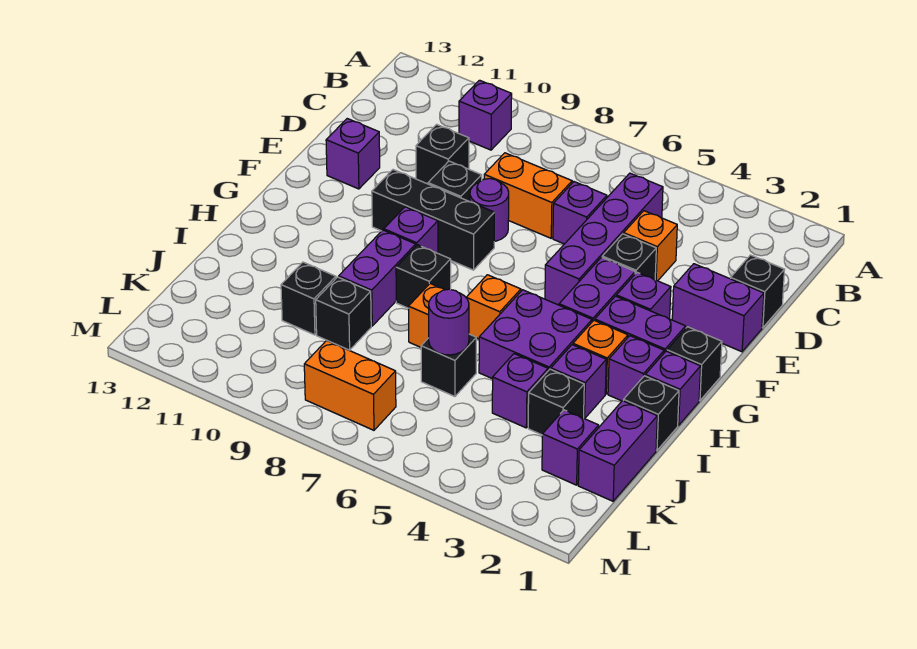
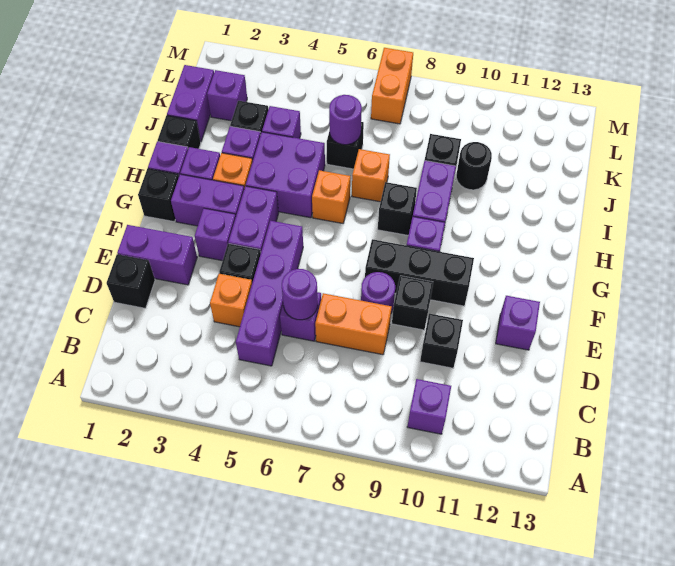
none -> purple 1x1 round brick [282,269,318,320]
black 1x1 brick [281,262,336,335] -> black 1x1 round brick [456,142,492,190]
orange 1x2 brick [304,340,396,430] -> orange 1x2 brick turned to [371,48,413,124]

